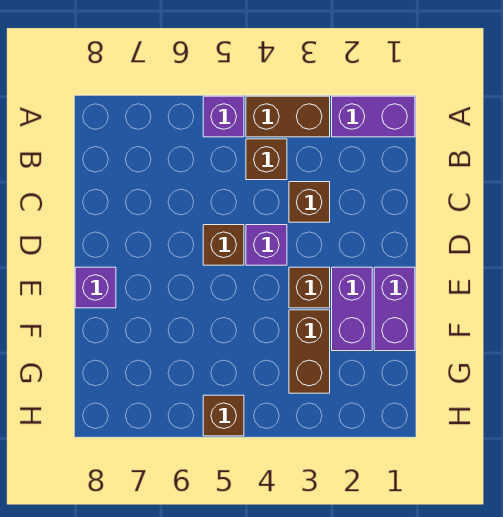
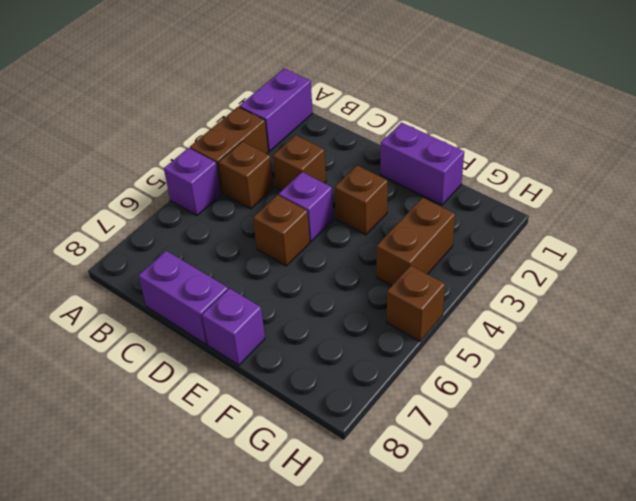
purple 1x2 brick [332,267,372,351] -> purple 1x2 brick moved to [138,251,228,345]
brown 1x2 brick [289,310,330,393] -> brown 1x2 brick turned to [377,198,455,286]

